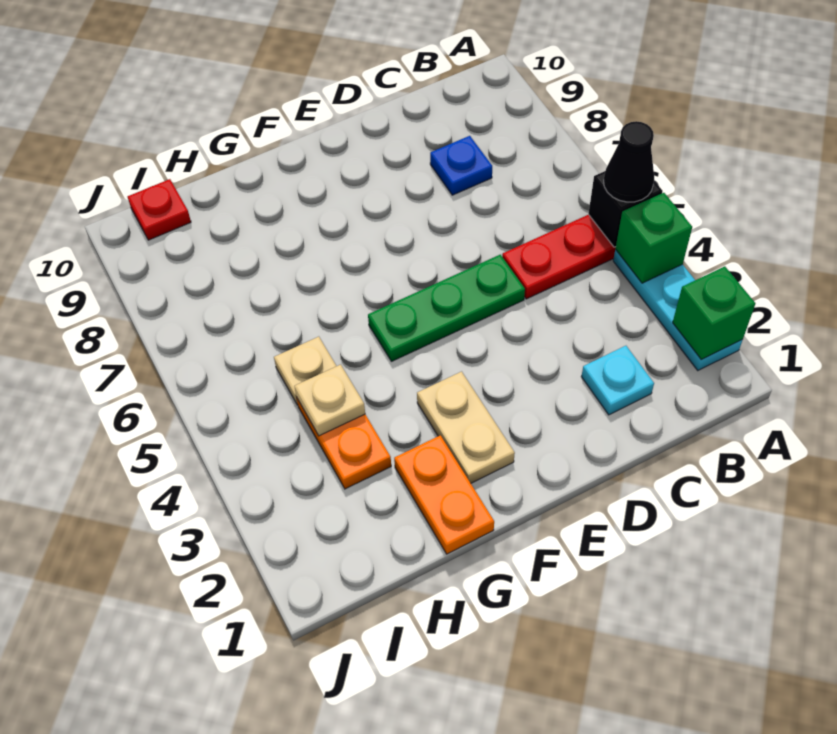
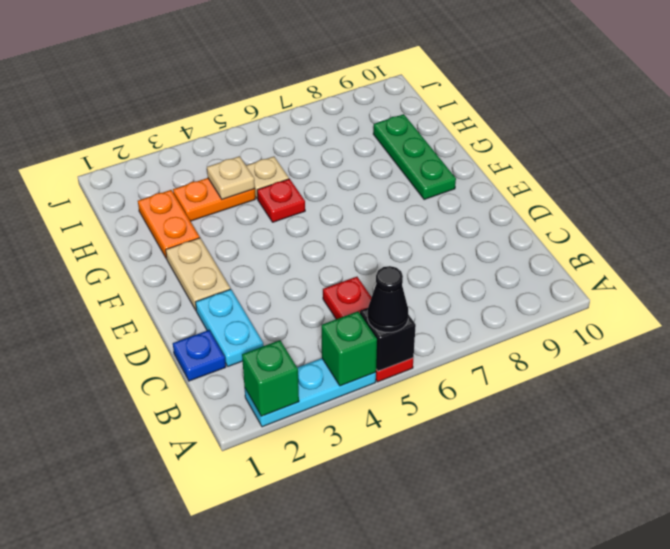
cyan 1x1 plate [581,346,654,415] -> cyan 1x2 plate [196,289,264,366]
blue 1x1 plate [430,136,492,195] -> blue 1x1 plate moved to [173,330,226,381]
green 1x3 plate [368,255,525,361] -> green 1x3 plate moved to [373,114,456,200]
tan 1x2 plate [417,372,515,483] -> tan 1x2 plate turned to [166,238,230,310]
orange 1x2 plate [394,435,494,554] -> orange 1x2 plate turned to [138,190,200,259]
red 1x1 plate [128,179,191,240] -> red 1x1 plate moved to [257,179,305,222]

